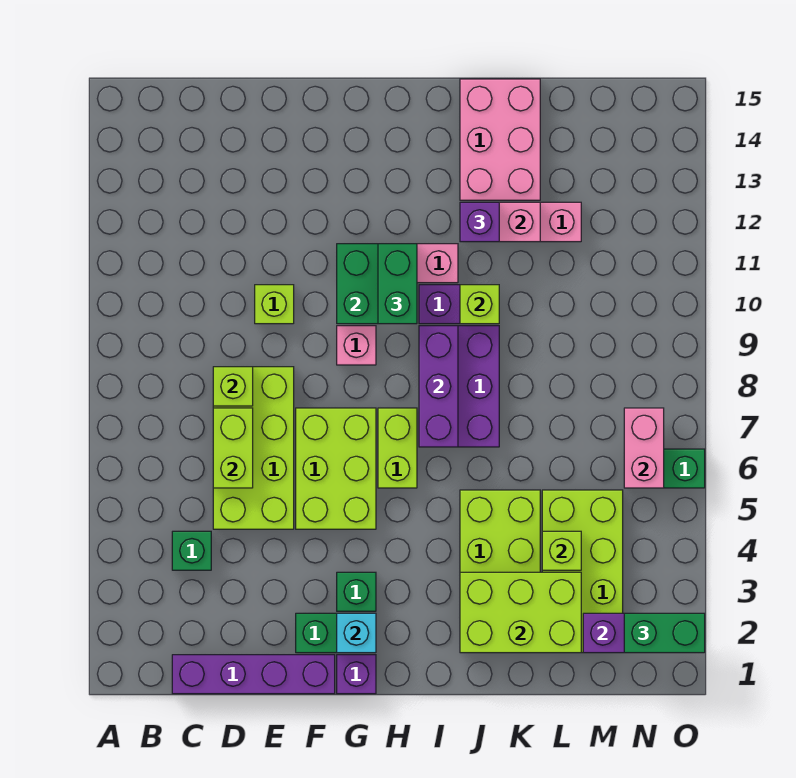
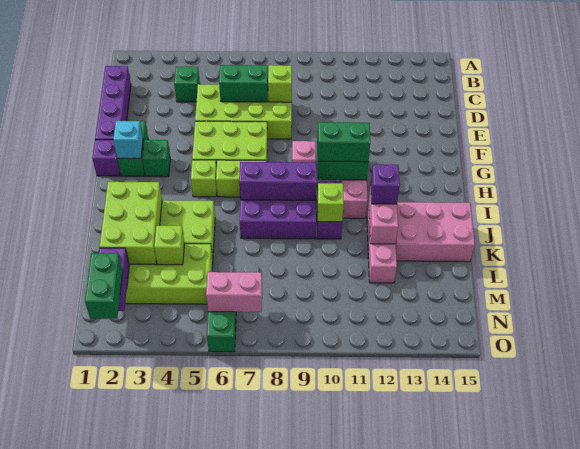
lime 1x2 brick [213,408,253,488] -> green 1x2 brick [219,65,268,102]
lime 1x1 brick [255,285,294,324] -> lime 1x1 brick moved to [191,160,217,197]

